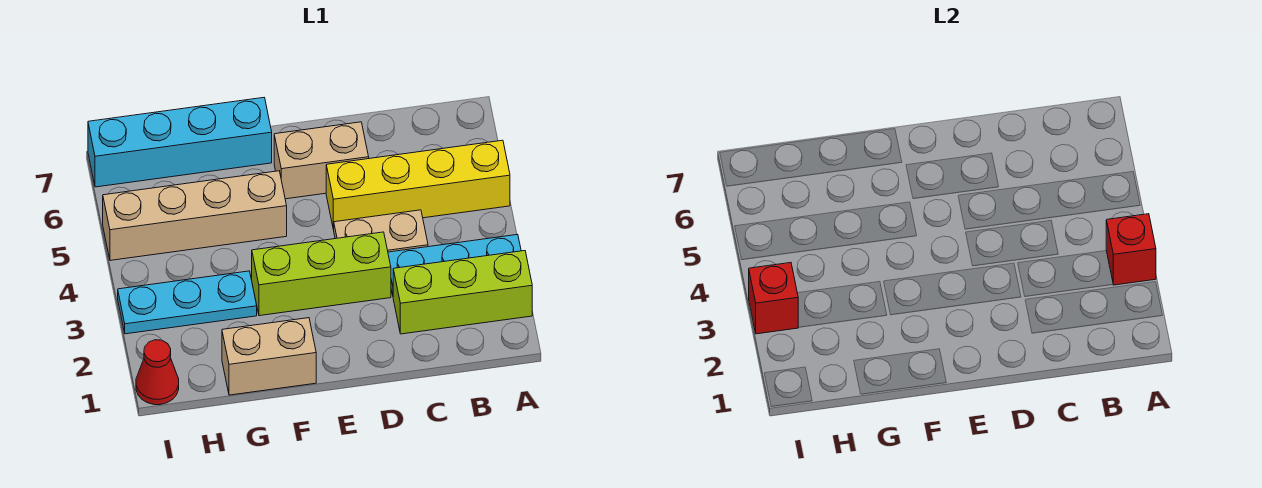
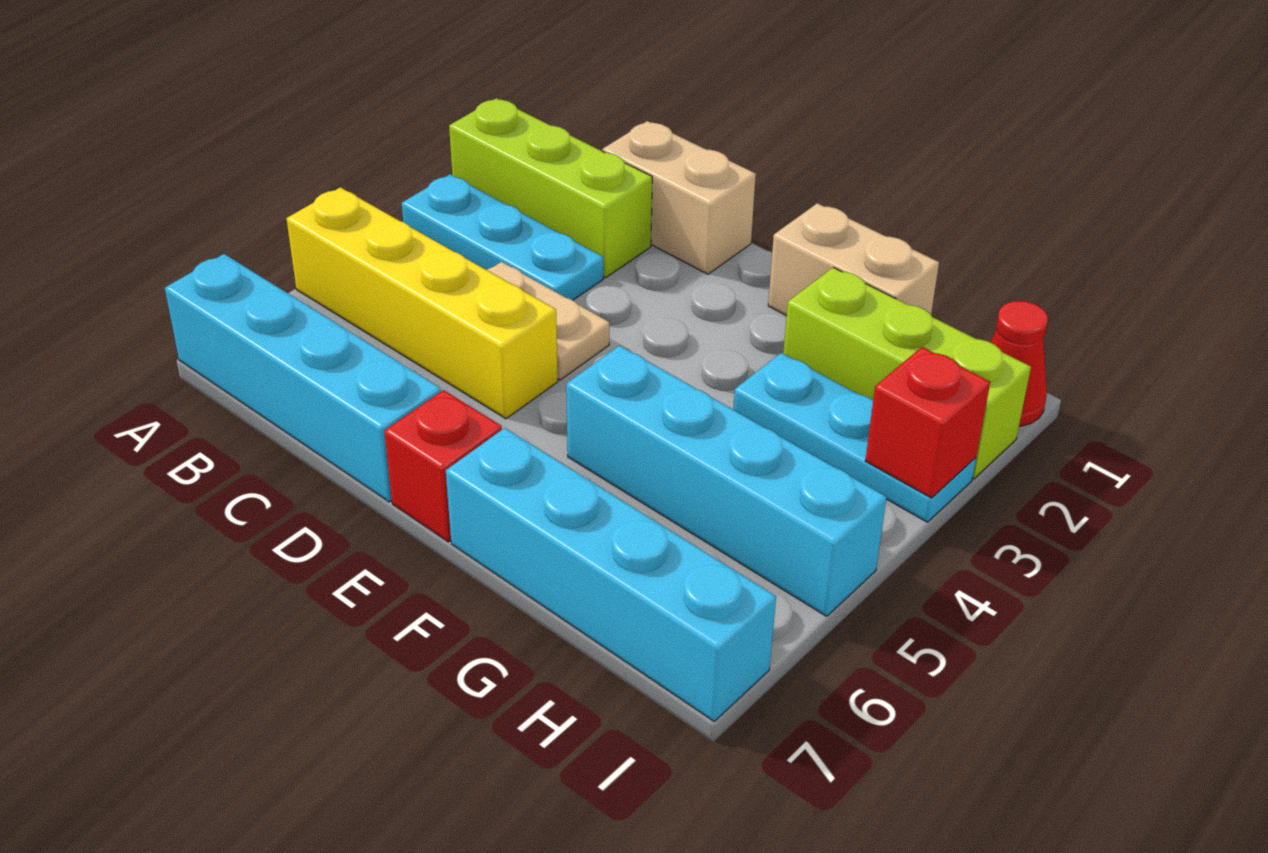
red 1x1 brick [1106,214,1156,285] -> red 1x1 brick moved to [384,390,502,542]
none -> cyan 1x4 brick [165,254,441,502]
lime 1x3 brick [252,232,391,316] -> lime 1x3 brick moved to [783,267,1031,479]
tan 1x2 brick [274,122,369,199] -> tan 1x2 brick moved to [602,121,756,274]
tan 1x4 brick [103,171,287,260] -> cyan 1x4 brick [566,346,887,616]

